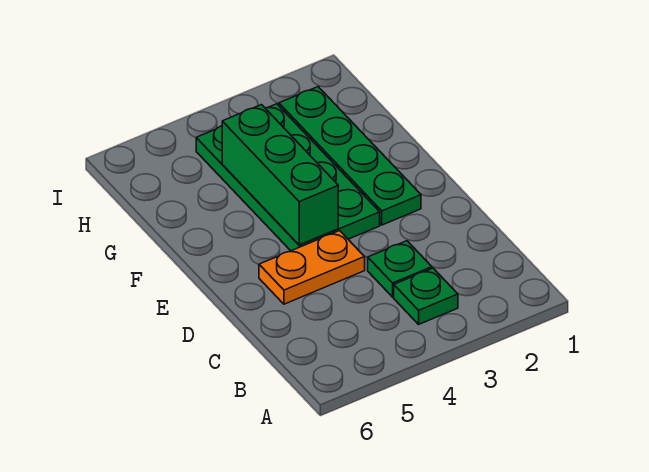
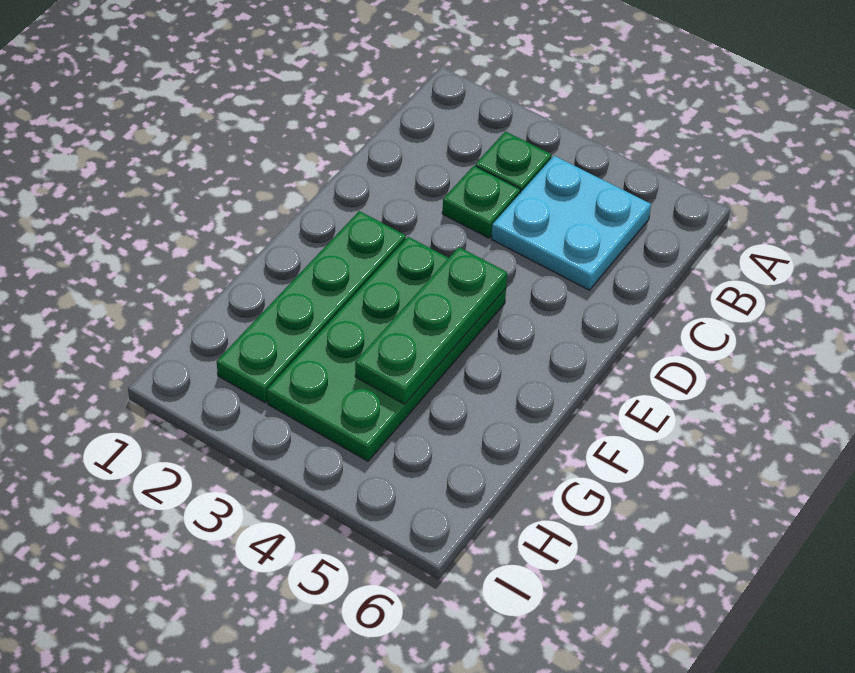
none -> cyan 2x2 plate [491,156,651,290]
orange 1x2 plate [259,231,365,304] -> none
green 1x3 brick [222,105,338,245] -> green 1x3 plate [355,247,507,404]

